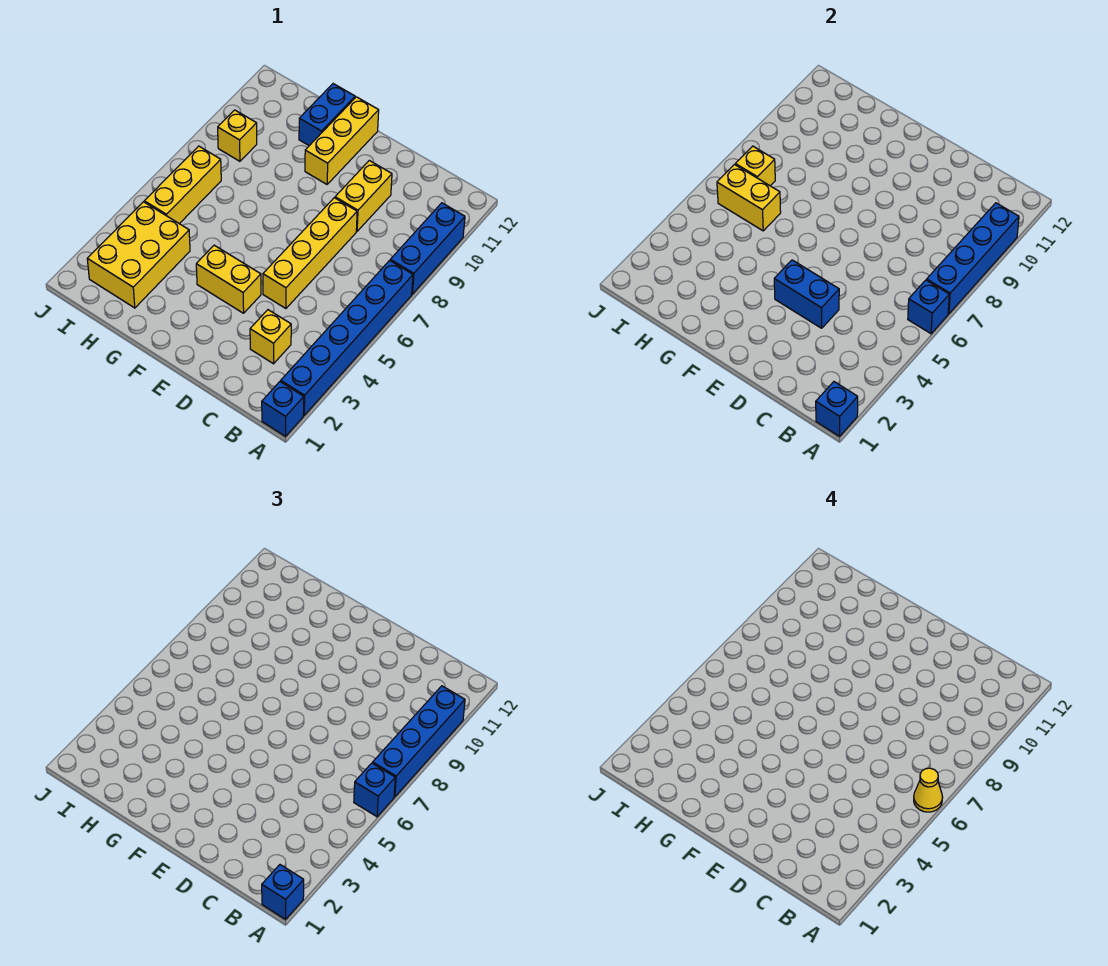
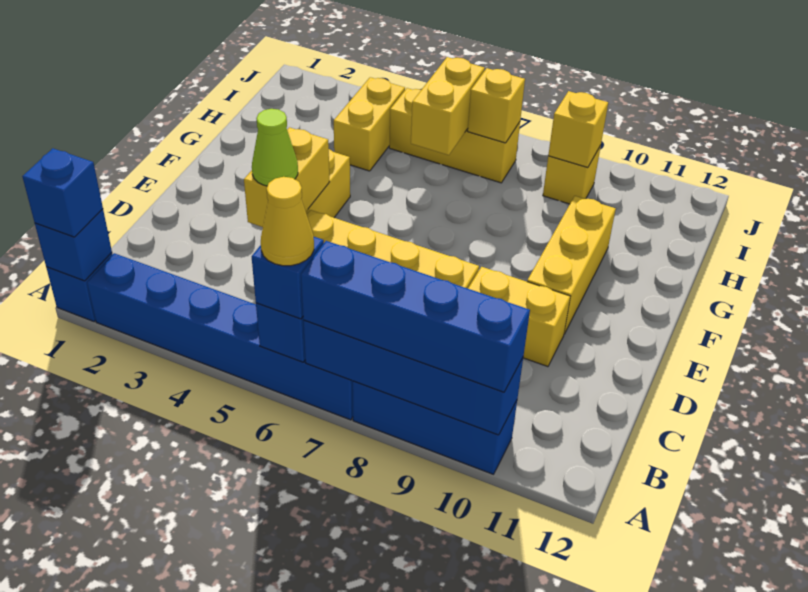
yellow 1x1 brick [250,310,291,364] -> yellow 1x1 brick moved to [548,91,608,168]
blue 1x2 brick [774,260,839,328] -> yellow 1x2 brick [244,127,330,227]
none -> lime 1x1 cone [252,109,298,186]
yellow 1x3 brick [305,97,379,184] -> yellow 1x3 brick turned to [527,196,616,334]
blue 1x2 brick [299,84,355,146] -> none
yellow 2x3 brick [87,202,190,308] -> yellow 1x2 brick [334,77,405,171]

